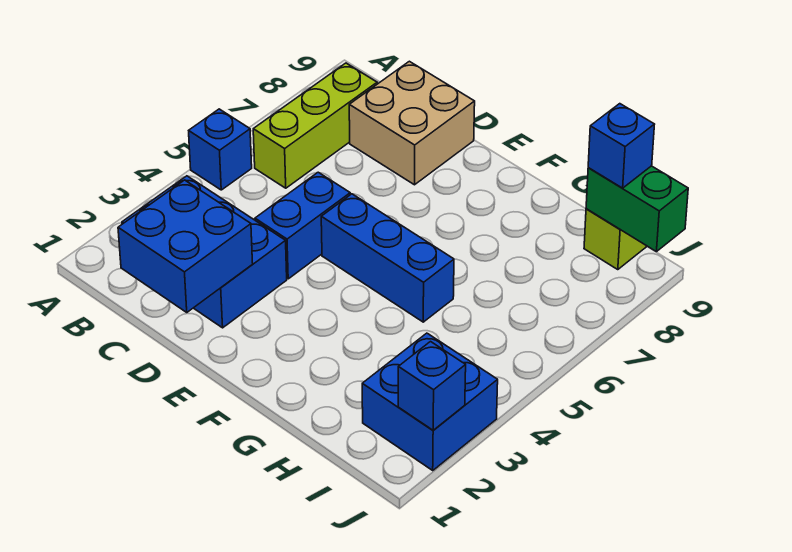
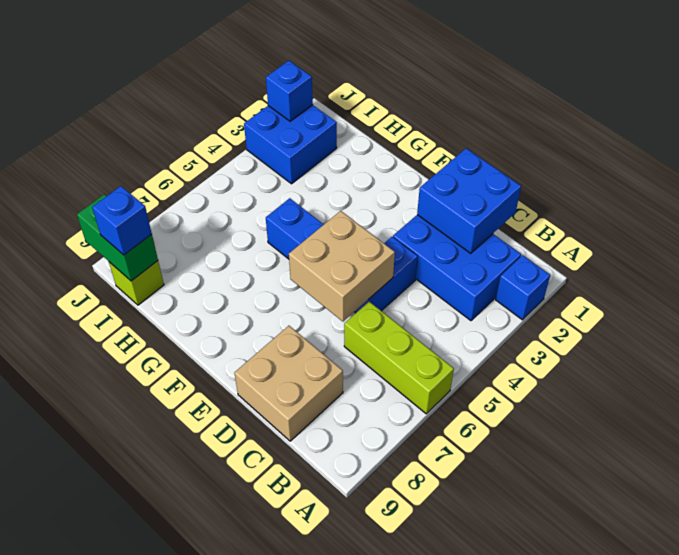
blue 1x1 brick [189,109,252,190] -> blue 1x1 brick moved to [496,255,550,320]
lime 1x3 brick [253,63,377,188] -> lime 1x3 brick turned to [344,302,454,414]
none -> tan 2x2 brick [289,211,395,322]

